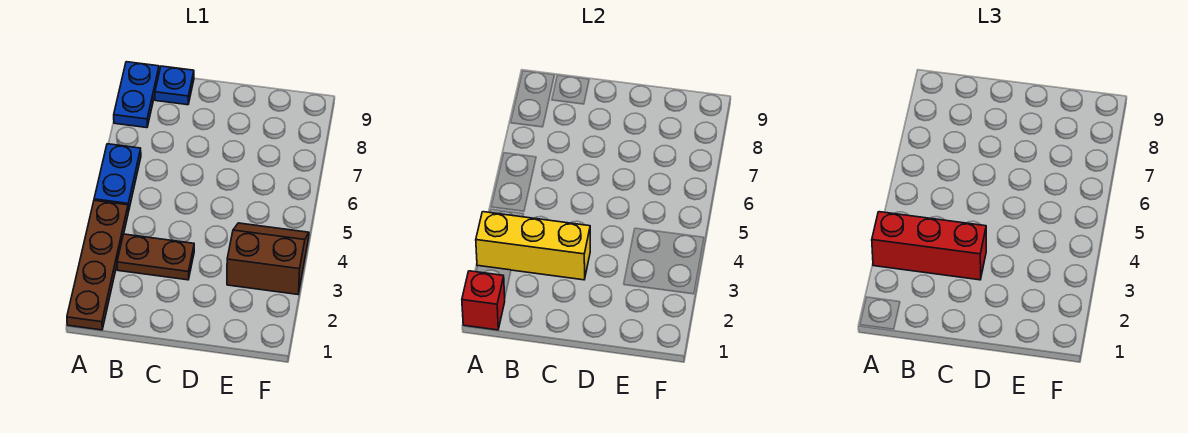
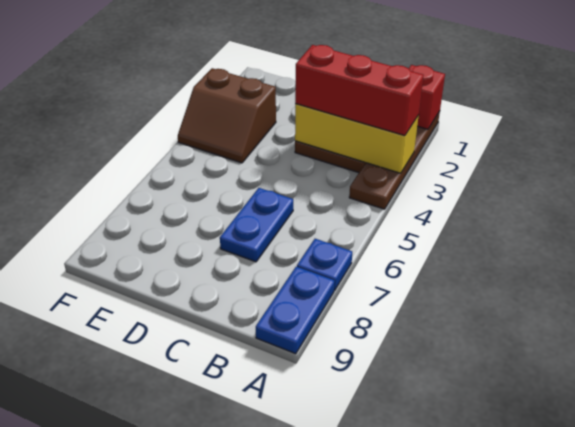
blue 1x2 plate [94,144,141,212] -> blue 1x2 plate moved to [220,188,293,262]
blue 1x1 plate [155,66,194,105] -> blue 1x1 plate moved to [297,239,352,290]

